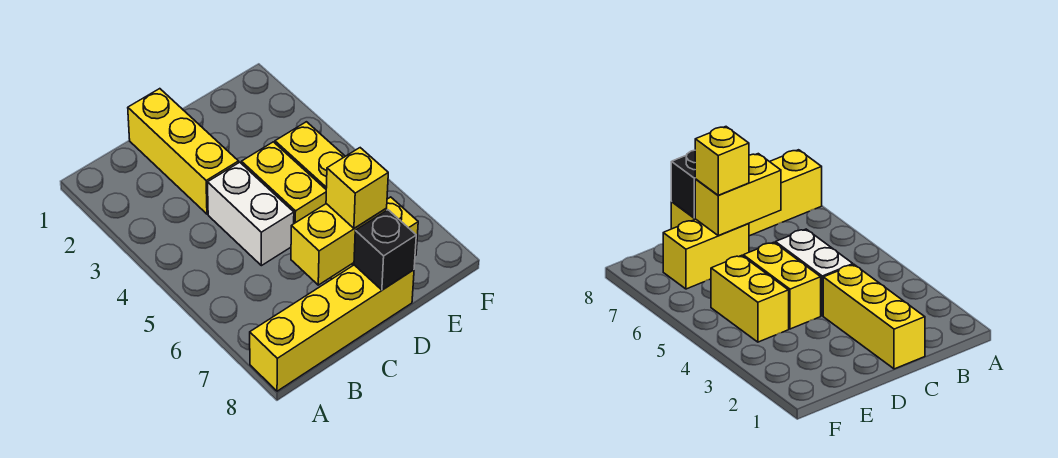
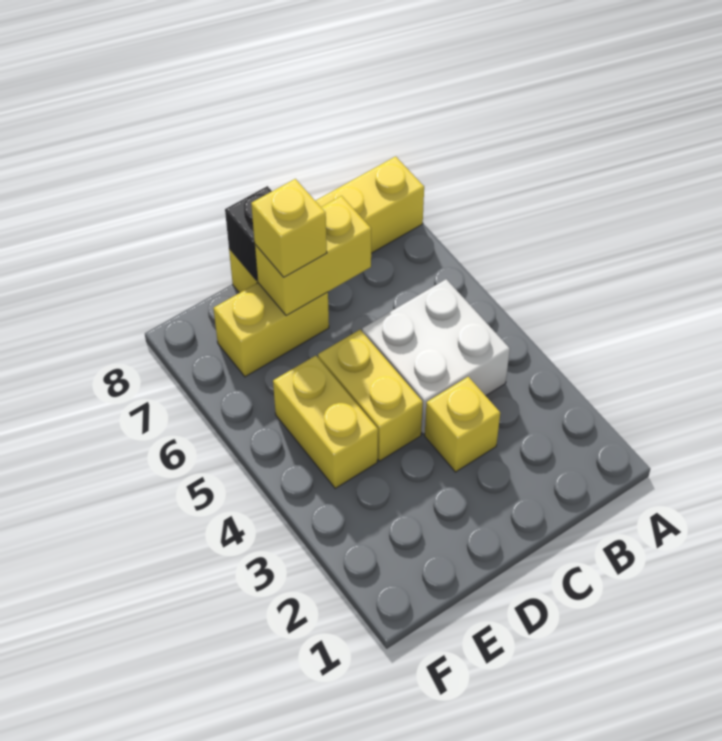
yellow 1x3 brick [128,89,239,214] -> yellow 1x1 brick [425,377,500,472]
white 1x2 brick [208,162,294,266] -> white 2x2 brick [362,279,510,434]

